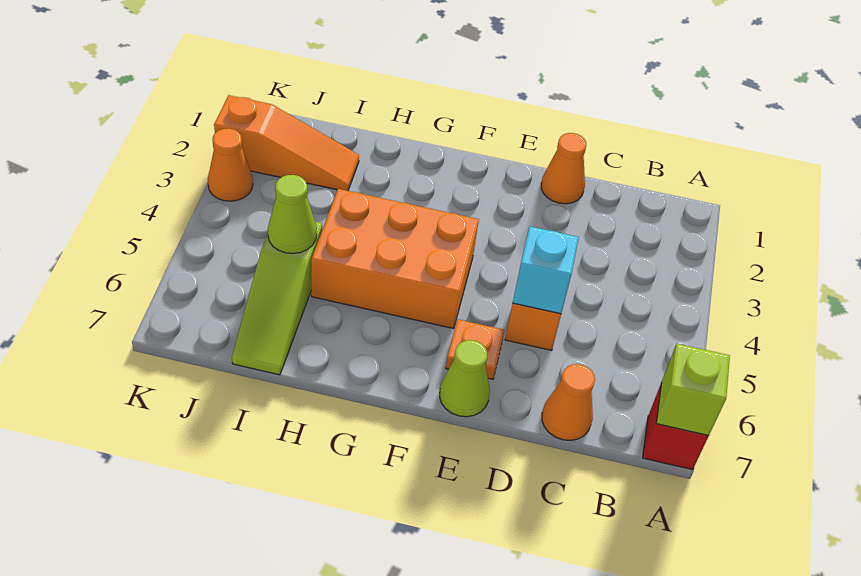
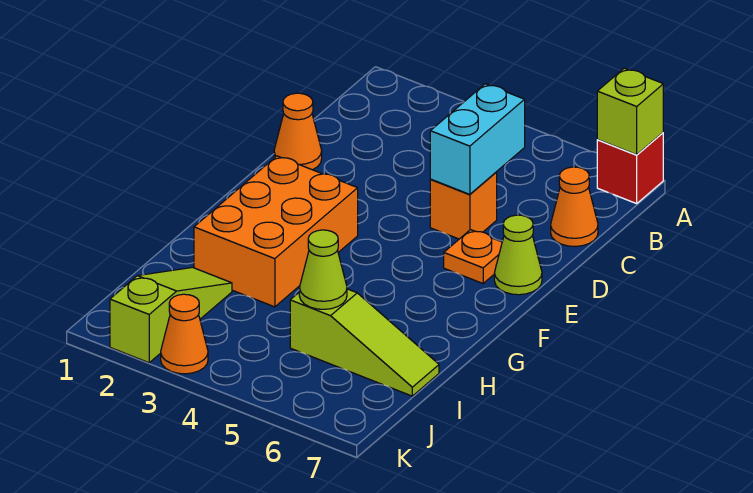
cyan 1x1 brick [513,227,579,314] -> cyan 1x2 brick [430,84,525,194]
orange 2x3 brick [311,189,479,329] -> orange 2x3 brick moved to [194,156,358,307]
orange 1x3 slope [214,95,359,191] -> lime 1x3 slope [110,267,232,363]

